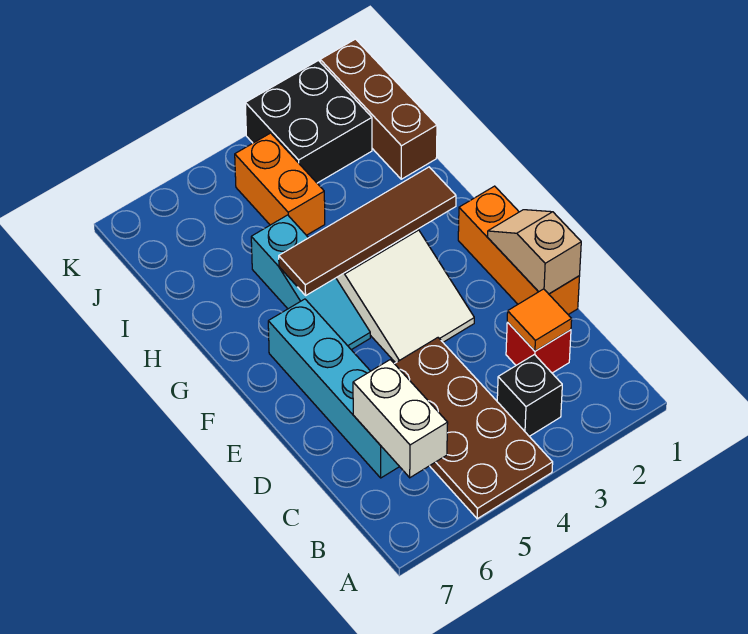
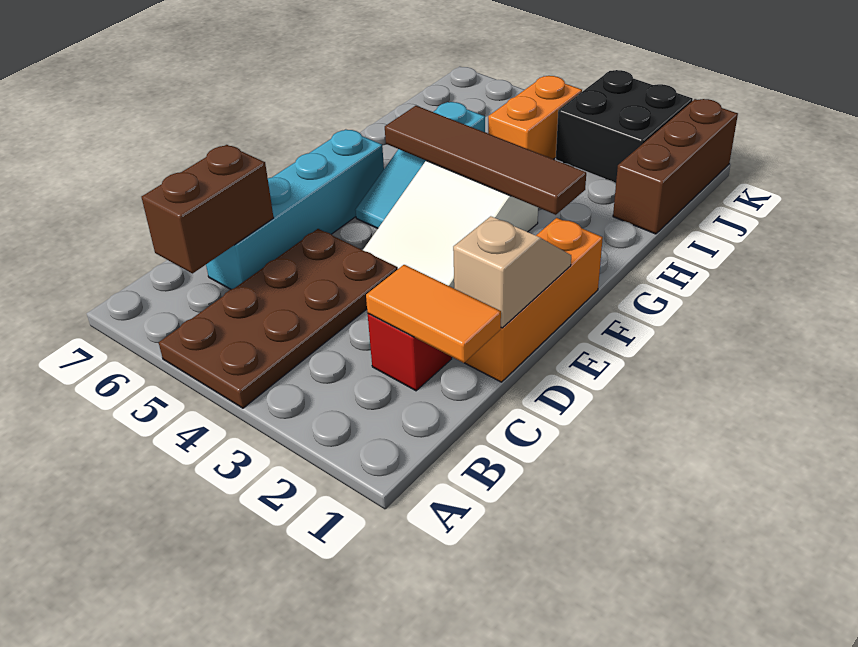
black 1x1 brick [497,354,562,436] -> none
white 1x2 brick [353,360,448,478] -> brown 1x2 brick [142,145,274,273]
orange 1x1 tile [507,289,572,351] -> orange 1x2 tile [366,265,501,363]

